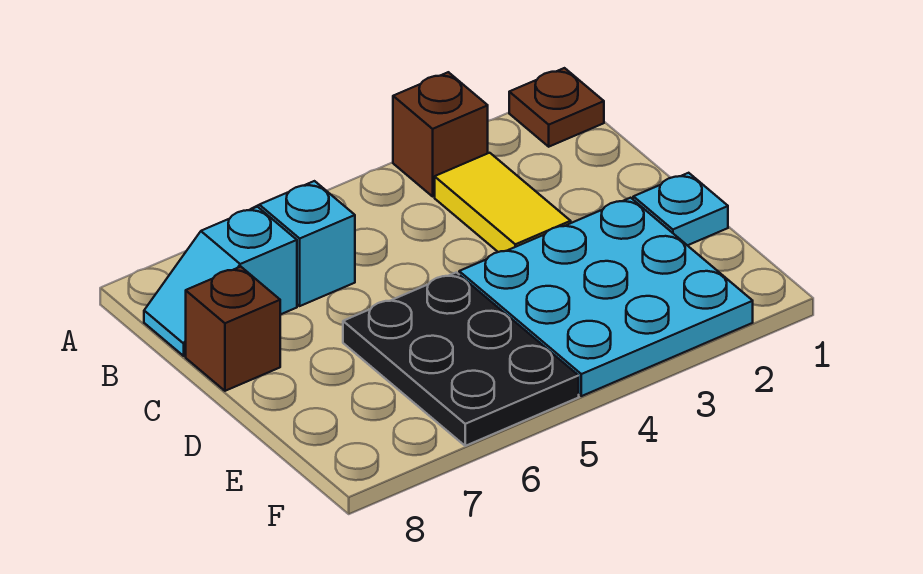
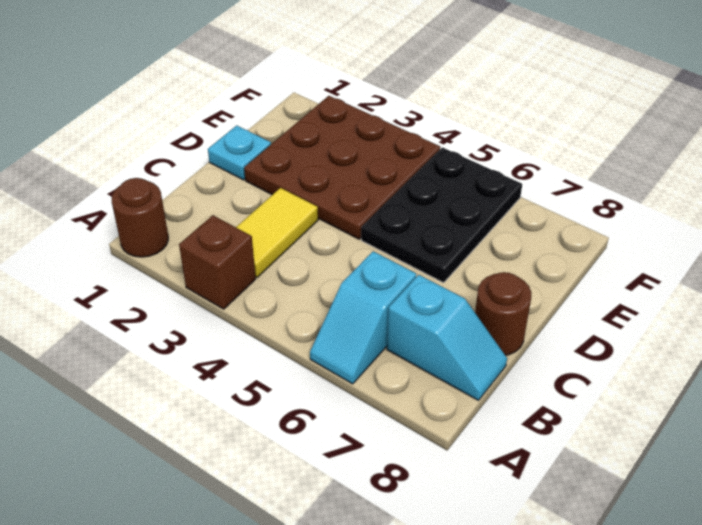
brown 1x1 plate [509,68,604,147] -> brown 1x1 round brick [112,178,168,257]
brown 1x1 brick [186,267,280,391] -> brown 1x1 round brick [475,272,531,355]
cyan 3x3 plate [459,198,753,396] -> brown 3x3 plate [244,96,440,239]

